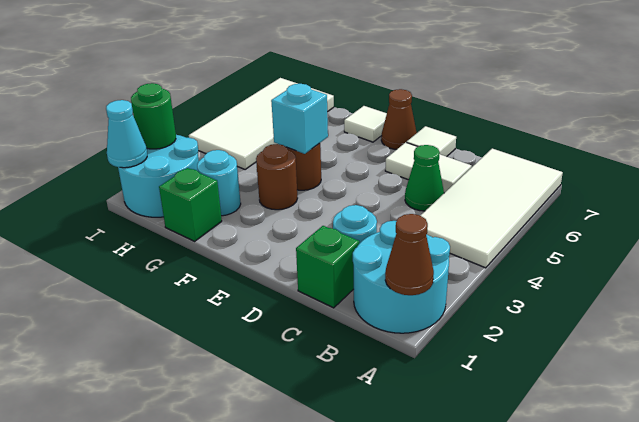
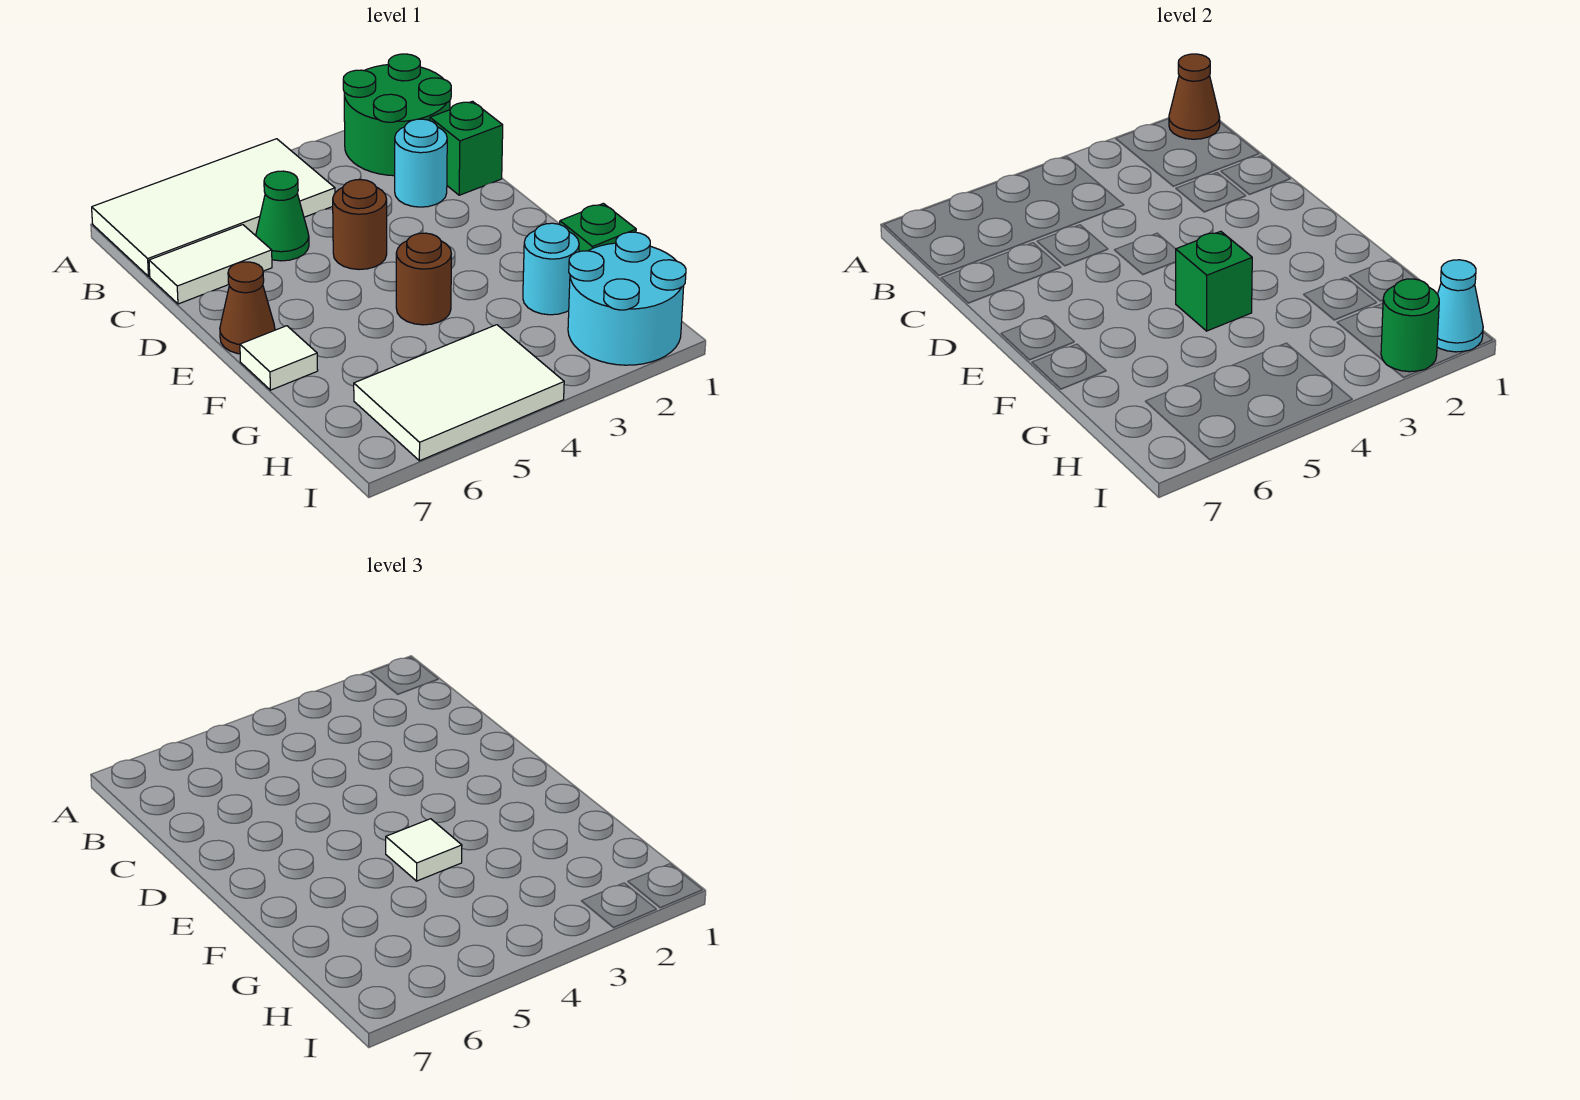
cyan 2x2 round brick [353,221,450,333] -> green 2x2 round brick [343,54,451,176]
white 1x2 tile [385,142,472,193] -> white 1x2 tile turned to [149,225,272,304]
white 1x1 tile [407,126,456,157] -> white 1x1 tile moved to [386,819,462,881]
brown 1x1 round brick [256,144,297,210] -> brown 1x1 round brick moved to [333,180,387,269]
cyan 1x1 brick [271,84,328,154] -> green 1x1 brick [1176,231,1252,331]
white 2x4 tile [189,78,334,170] -> white 2x3 tile [354,325,564,461]

